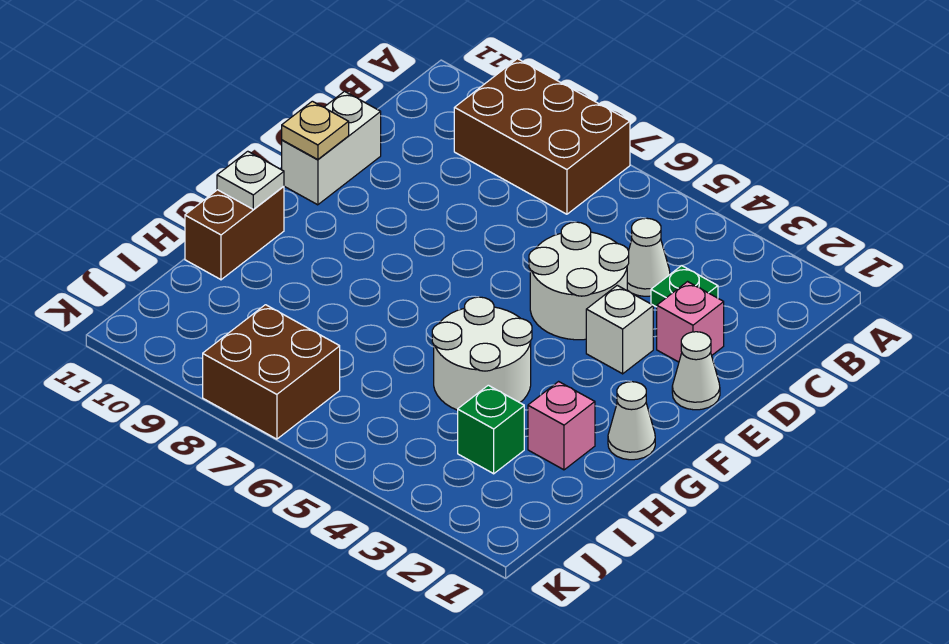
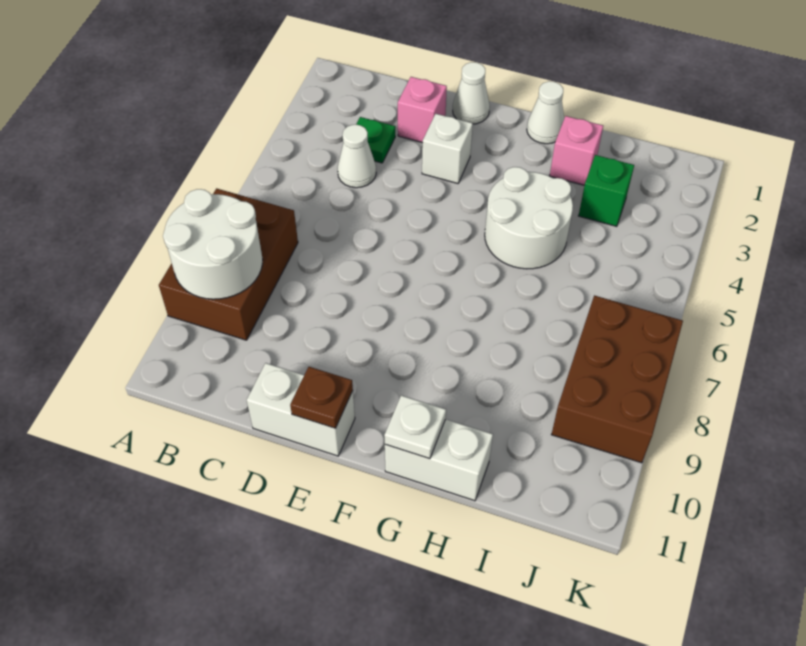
white 2x2 round brick [529,222,629,340] -> white 2x2 round brick moved to [163,189,263,299]
tan 1x1 plate [282,101,349,160] -> brown 1x1 plate [290,367,353,428]
brown 1x2 brick [185,186,284,280] -> white 1x2 brick [385,419,493,501]
brown 2x2 brick [203,305,340,439] -> brown 2x3 brick [551,295,683,463]

